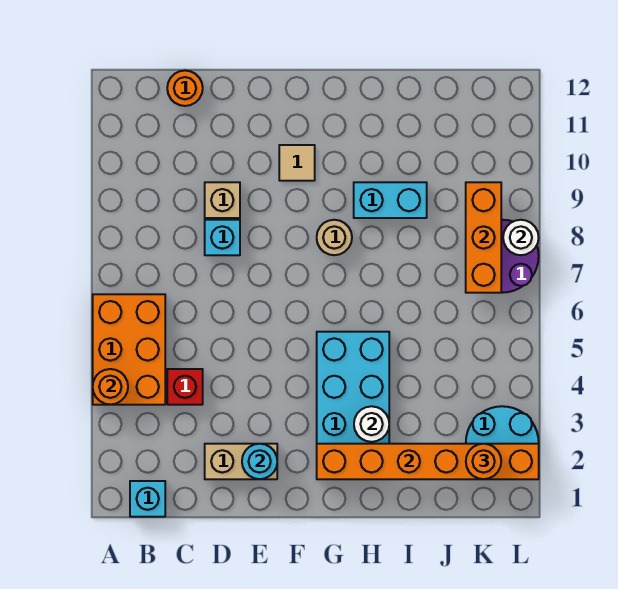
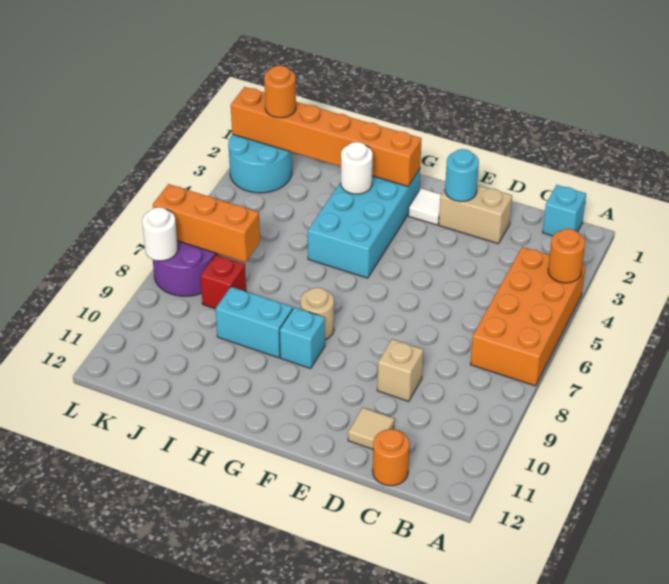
orange 2x3 brick [93,294,165,405] -> orange 2x4 brick [471,247,585,386]
red 1x1 brick [167,369,203,405] -> red 1x1 brick moved to [201,255,246,309]
cyan 1x1 brick [205,220,240,255] -> cyan 1x1 brick moved to [280,307,325,368]
none -> white 1x1 tile [409,188,441,225]
tan 1x1 tile [279,145,315,181] -> tan 1x1 tile moved to [348,408,394,449]
orange 1x3 brick [466,182,501,293] -> orange 1x3 brick turned to [153,184,260,263]

